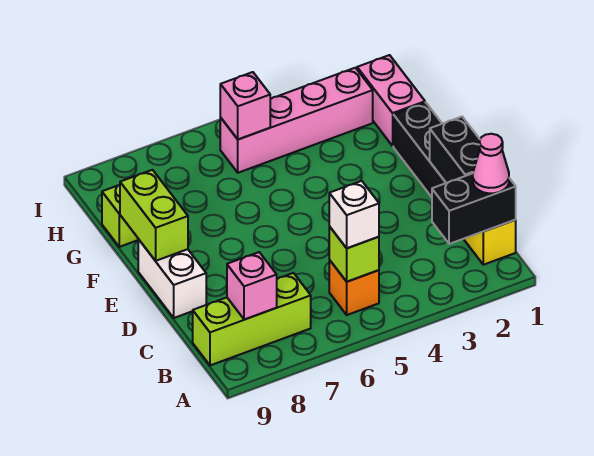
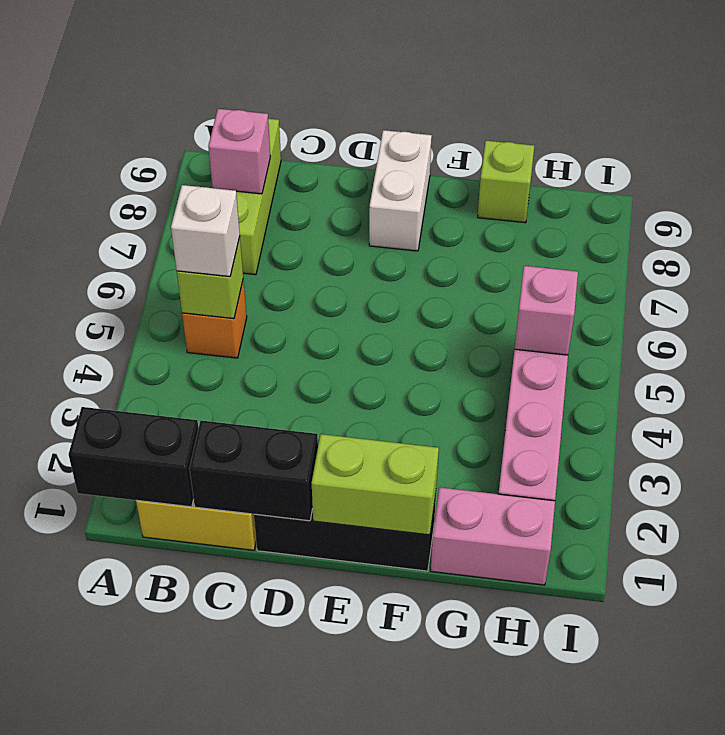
black 1x2 brick [432,173,516,244] -> black 1x2 brick turned to [69,407,198,507]
pink 1x1 cone [473,134,509,193] -> none
white 1x2 brick [138,239,206,318] -> white 1x2 brick turned to [369,130,432,251]
lime 1x2 brick [120,170,188,261] -> lime 1x2 brick moved to [312,434,439,535]

